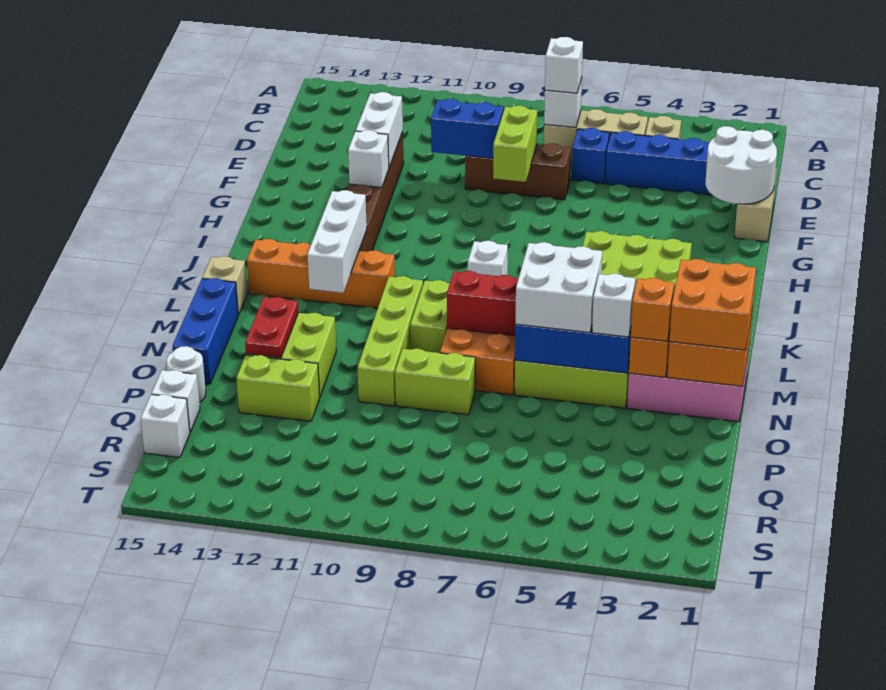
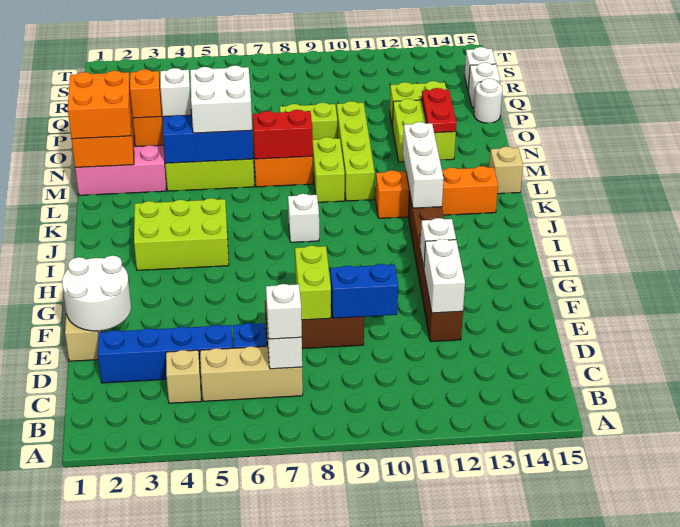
blue 1x3 brick [173,278,238,384] -> none

